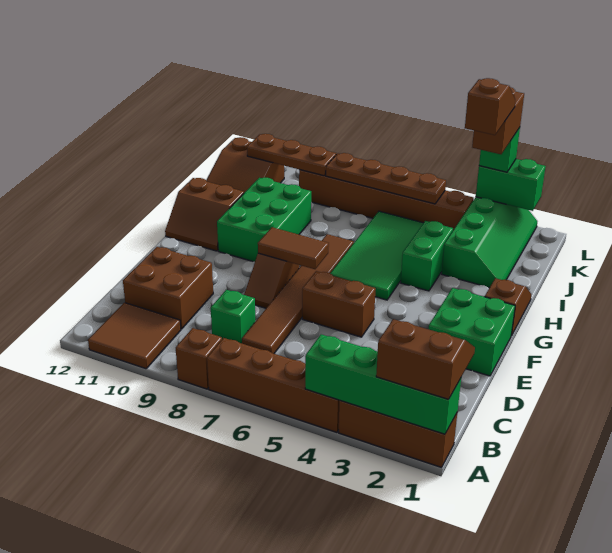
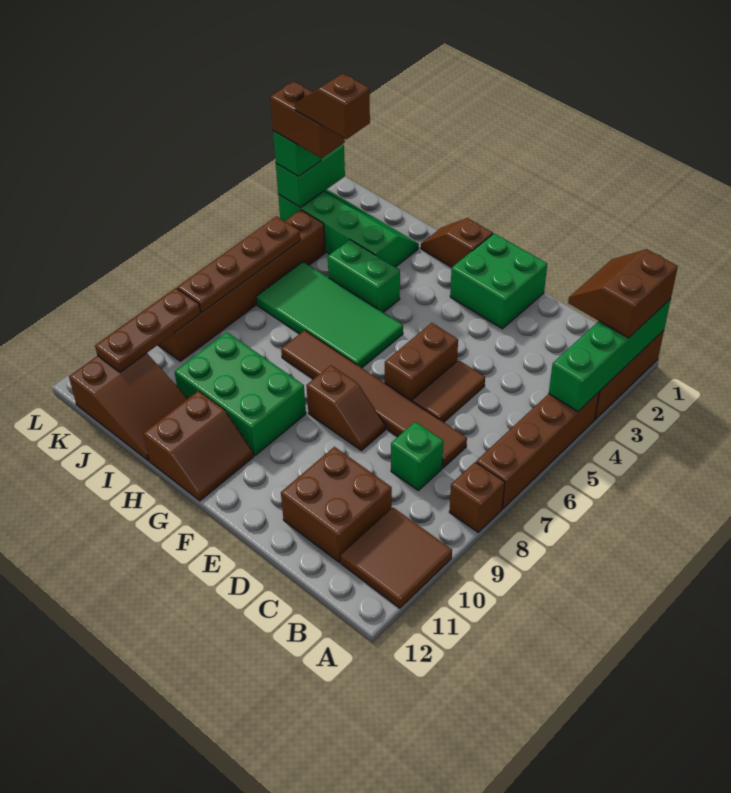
brown 1x2 tile [258,227,329,269] -> brown 1x2 tile moved to [412,360,485,422]

